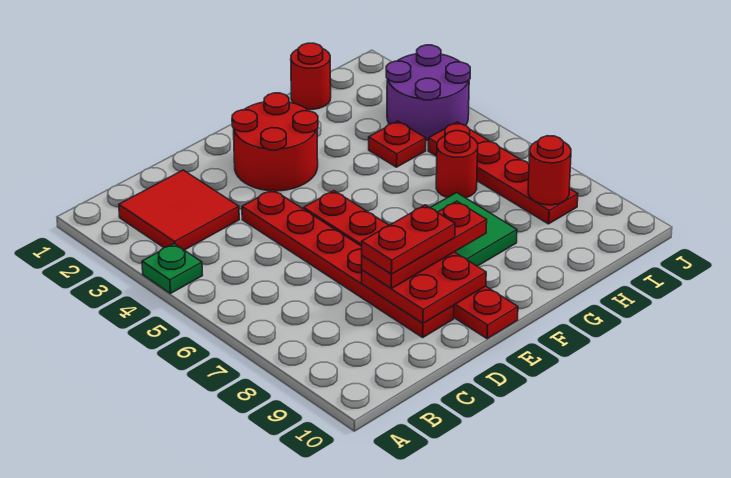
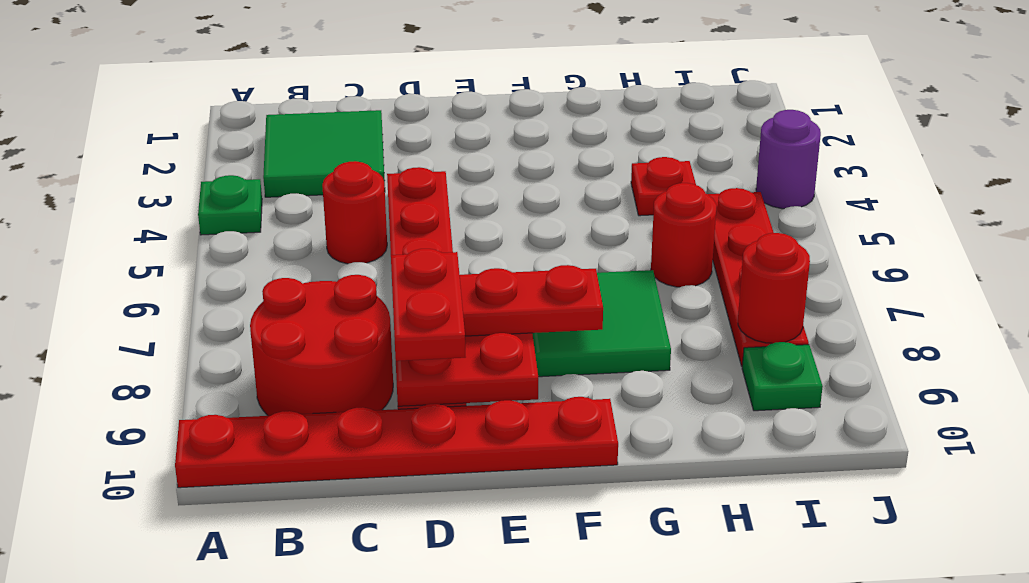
red 2x2 tile [119,170,239,250] -> green 2x2 tile [263,110,385,197]
red 1x2 plate [362,205,455,274] -> red 1x2 plate turned to [391,249,465,361]
red 2x2 round brick [232,93,318,191] -> red 2x2 round brick moved to [250,275,393,416]
red 1x6 plate [304,191,518,339] -> red 1x6 plate turned to [175,397,618,488]
red 1x1 round brick [291,43,331,109] -> red 1x1 round brick moved to [322,161,387,264]
purple 2x2 round brick [386,45,470,140] -> purple 1x1 round brick [756,110,821,209]
none -> green 1x1 plate [742,342,823,411]

